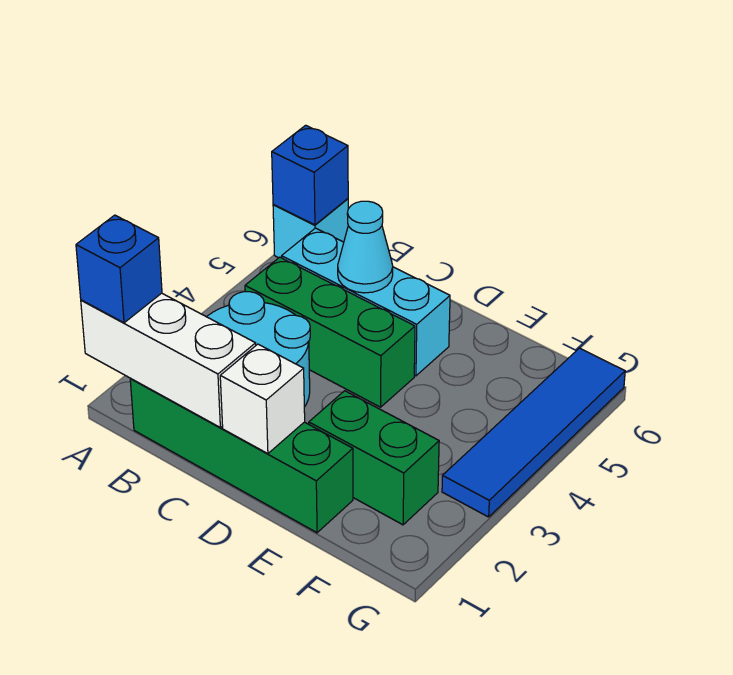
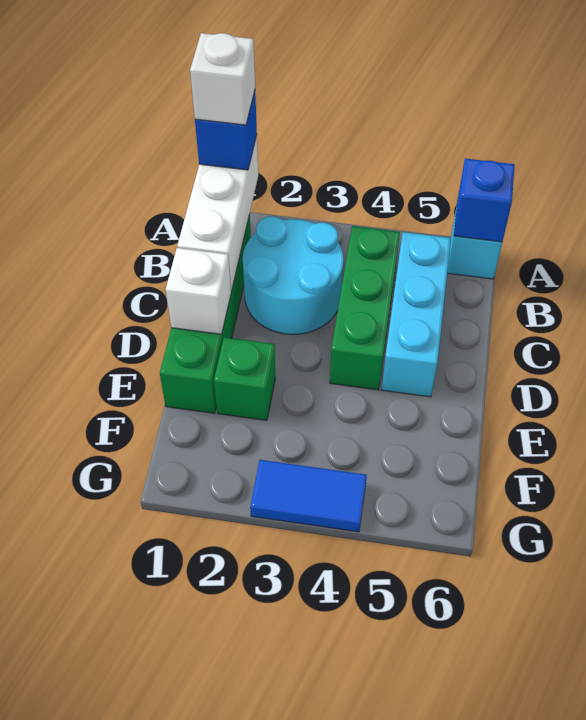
none -> white 1x1 brick [190,33,255,125]
cyan 1x1 cone [338,201,393,293] -> none
green 1x2 brick [309,391,439,525] -> green 1x1 brick [214,337,275,420]
blue 1x4 tile [442,348,625,517] -> blue 1x2 tile [250,460,367,532]

